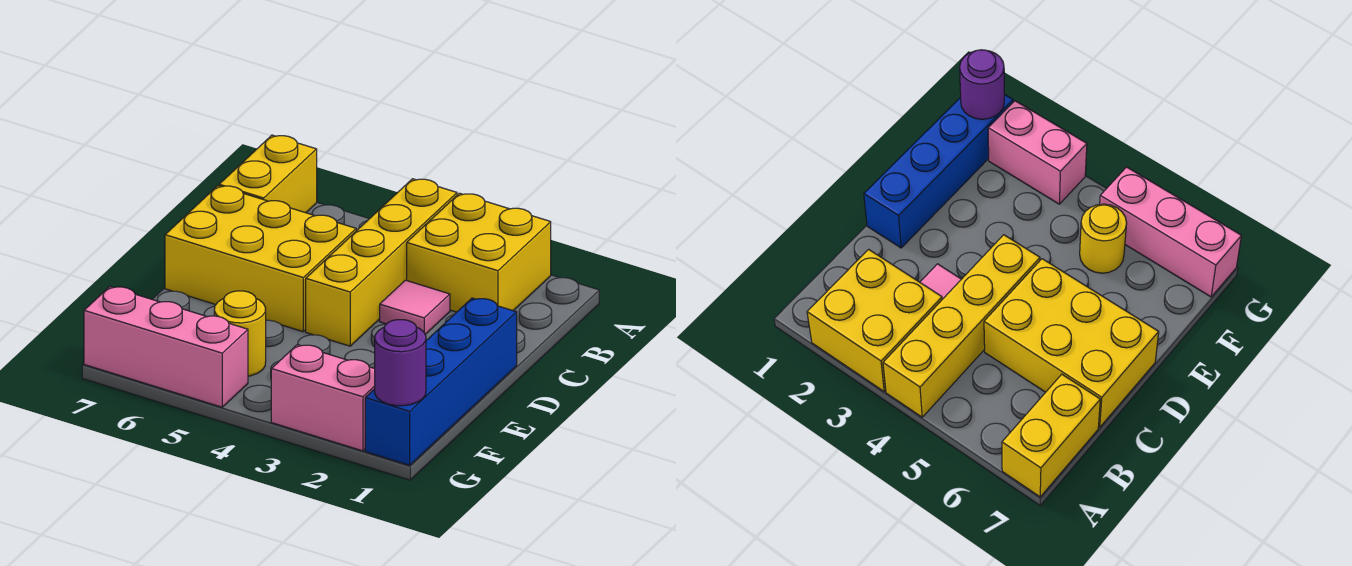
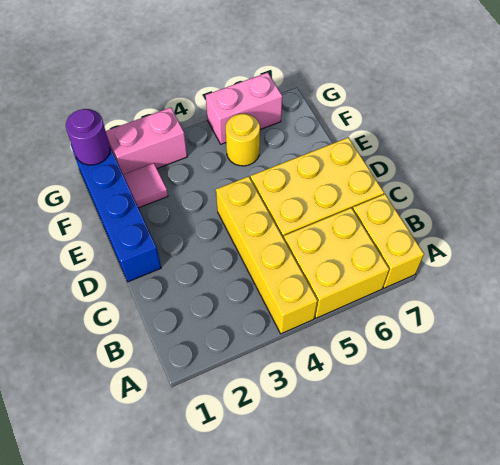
yellow 2x2 brick [407,193,551,312] -> yellow 2x2 brick moved to [284,208,389,318]
pink 1x1 tile [380,280,450,334] -> pink 1x1 tile moved to [123,163,168,208]
pink 1x3 brick [84,287,248,407] -> pink 1x2 brick [206,72,282,144]

